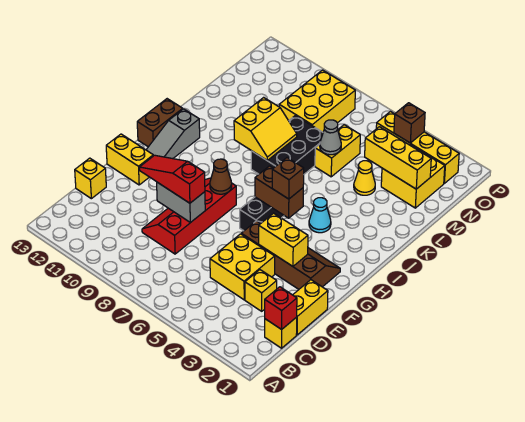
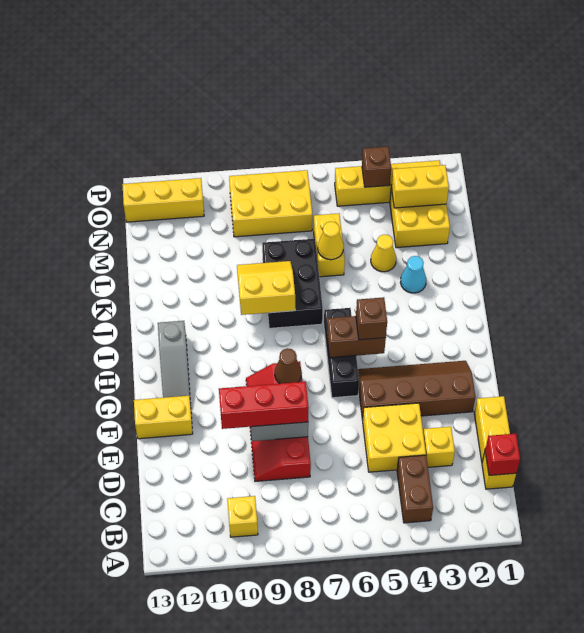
yellow 1x1 brick [75,158,106,199] -> yellow 1x1 brick moved to [227,496,258,537]
red 1x3 slope [139,155,205,203] -> red 1x3 brick [219,382,309,429]
yellow 1x2 brick [259,213,308,266] -> yellow 1x2 brick moved to [391,165,449,208]
brown 1x2 brick [137,99,183,147] -> brown 1x2 brick moved to [397,455,433,523]
cyan 1x1 cone [309,198,331,233] -> cyan 1x1 cone moved to [400,256,426,293]
yellow 2x2 slope [234,97,297,161] -> yellow 2x2 slope turned to [237,261,295,315]
grey 1x1 cone [320,120,341,155] -> yellow 1x1 cone [318,222,344,260]
yellow 1x3 brick [365,127,431,189] -> yellow 1x3 brick moved to [122,178,204,222]
yellow 2x3 brick [279,70,355,132] -> yellow 2x3 brick turned to [229,170,312,237]

